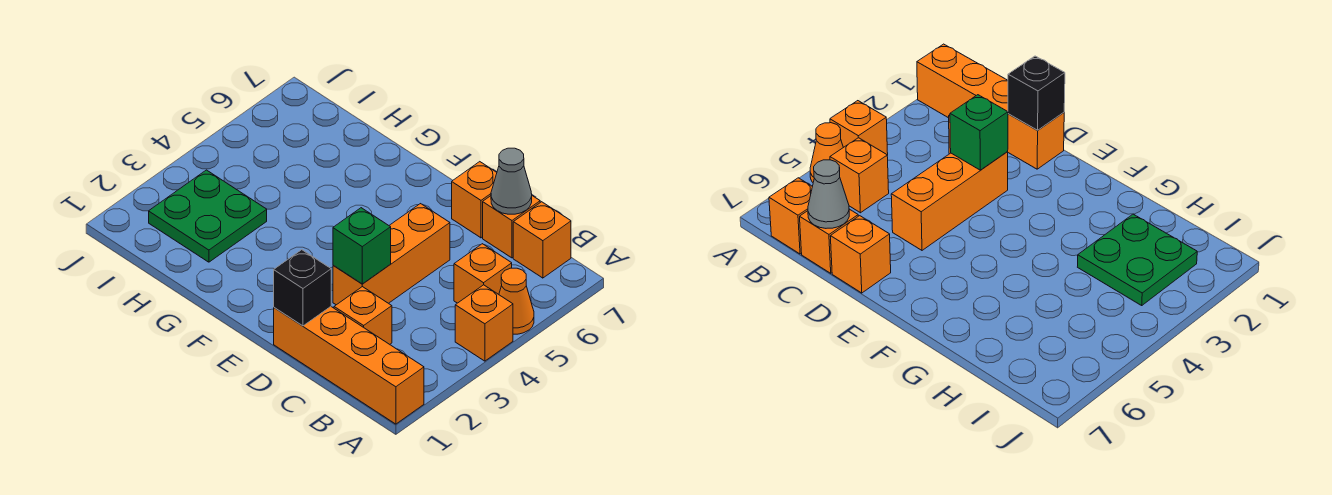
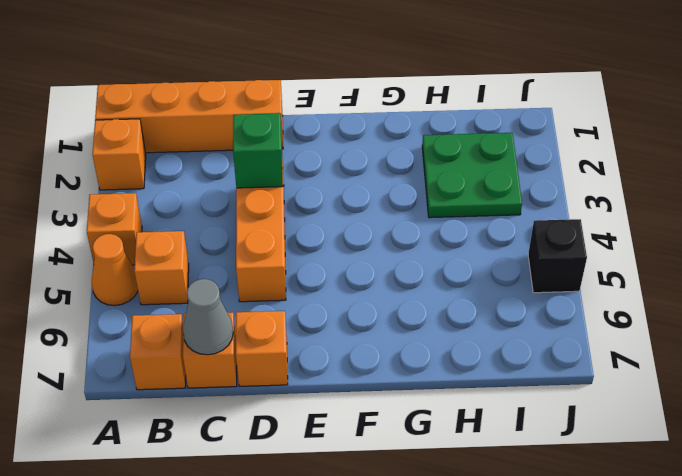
orange 1x1 brick [334,287,392,344] -> orange 1x1 brick moved to [92,119,146,190]
black 1x1 brick [274,250,331,326] -> black 1x1 brick moved to [528,219,587,293]

